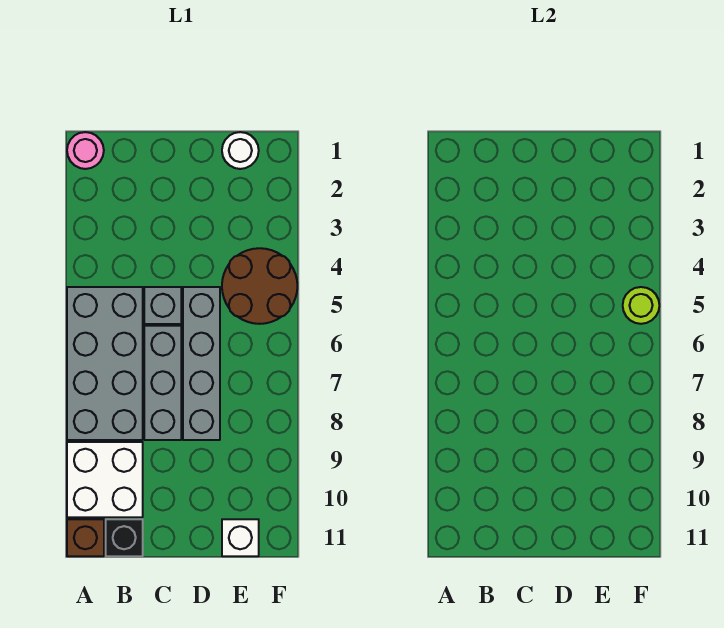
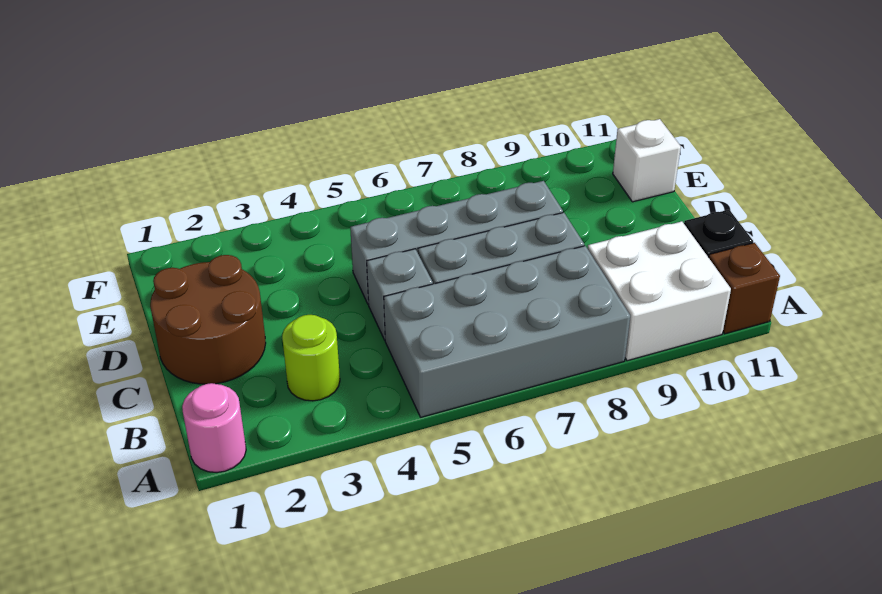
white 1x1 round brick [222,132,259,169] -> none
brown 2x2 round brick [222,248,297,324] -> brown 2x2 round brick moved to [150,255,266,384]
lime 1x1 round brick [623,287,659,324] -> lime 1x1 round brick moved to [282,315,340,401]

